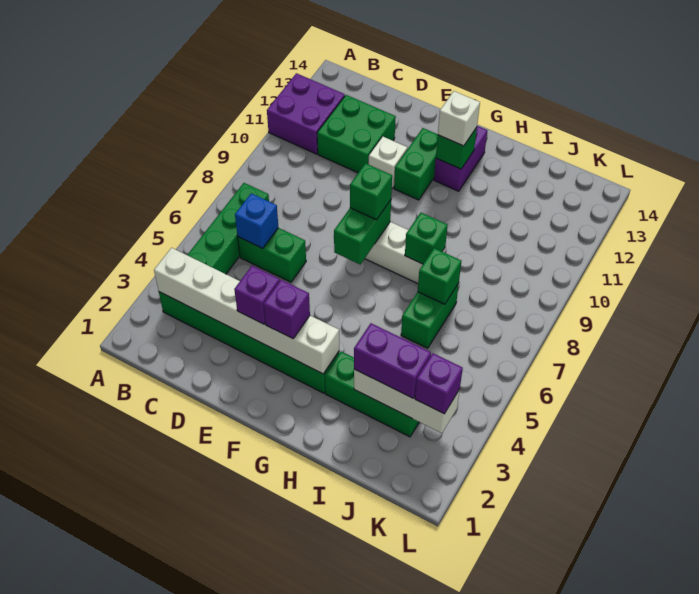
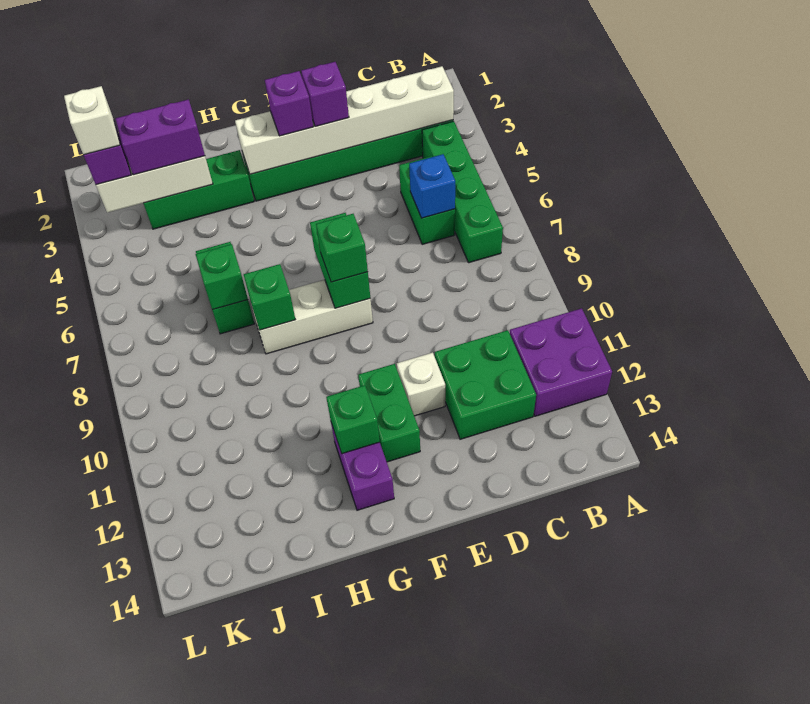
green 1x2 brick [238,228,306,282] -> green 1x2 brick turned to [399,156,455,244]
white 1x1 brick [438,91,480,146] -> white 1x1 brick moved to [64,86,120,155]

